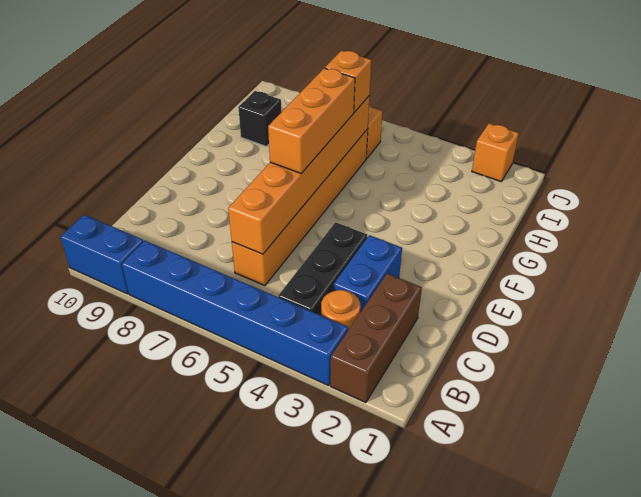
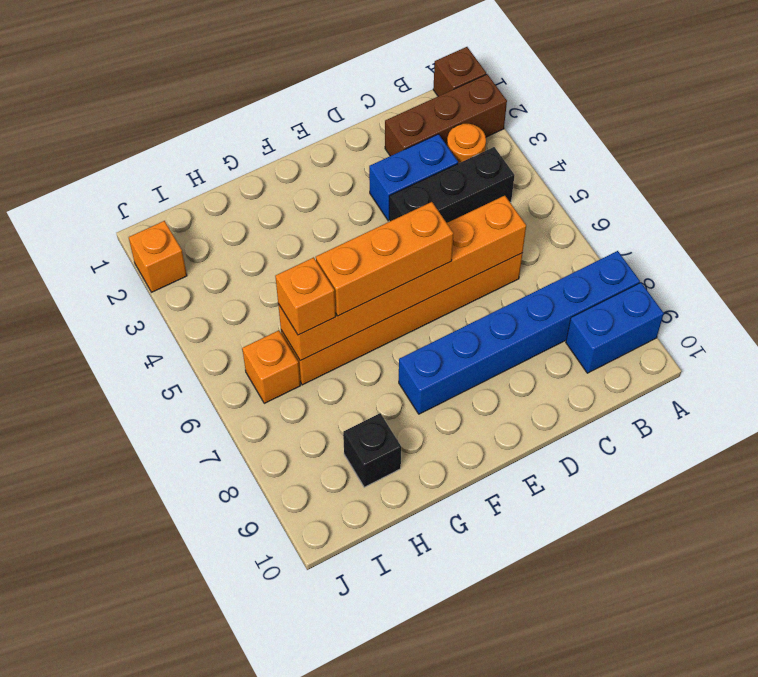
none -> brown 1x1 brick [433,47,486,96]
blue 1x6 brick [122,240,348,386] -> blue 1x6 brick turned to [399,251,640,414]
blue 1x2 brick [61,215,143,294] -> blue 1x2 brick turned to [566,283,664,373]

